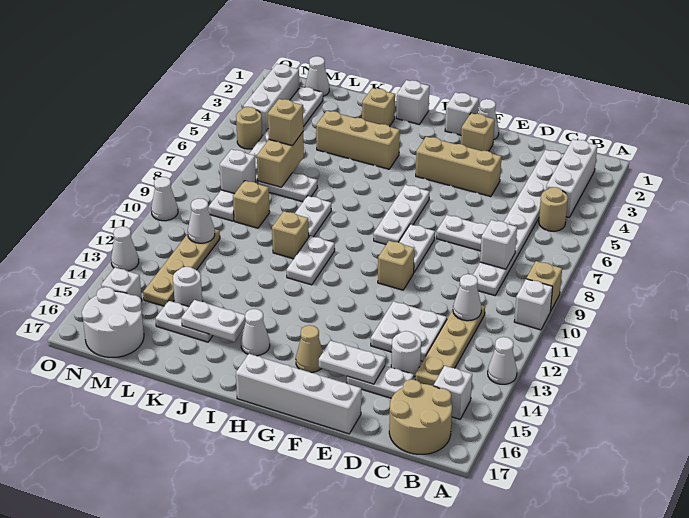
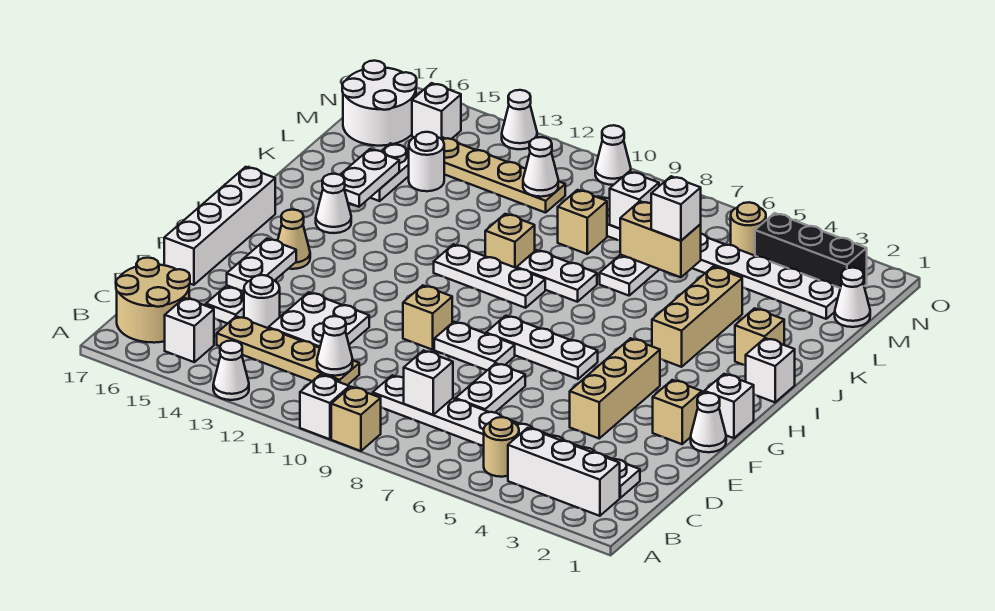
white 1x2 plate [287,236,335,285] -> white 1x3 plate [434,244,545,308]
tan 1x1 brick [268,99,303,146] -> white 1x1 brick [651,176,701,241]
white 1x3 brick [243,64,299,135] -> black 1x3 brick [755,213,867,288]

